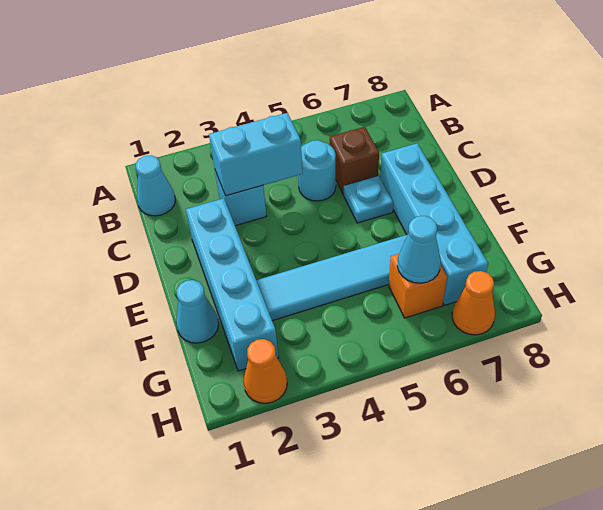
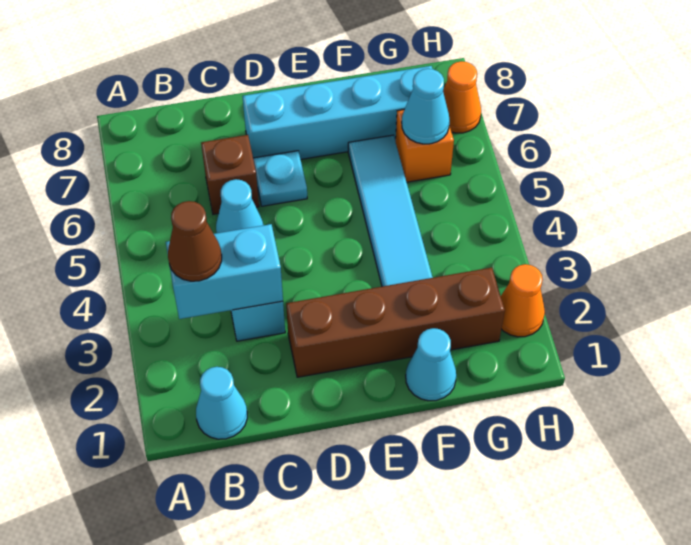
none -> brown 1x1 cone [168,201,222,281]
cyan 1x2 brick [209,113,302,196] -> cyan 1x2 brick turned to [166,224,283,319]
cyan 1x1 round brick [298,140,336,201] -> cyan 1x1 cone [216,179,263,233]
cyan 1x4 brick [186,198,279,371] -> brown 1x4 brick [286,268,505,377]

